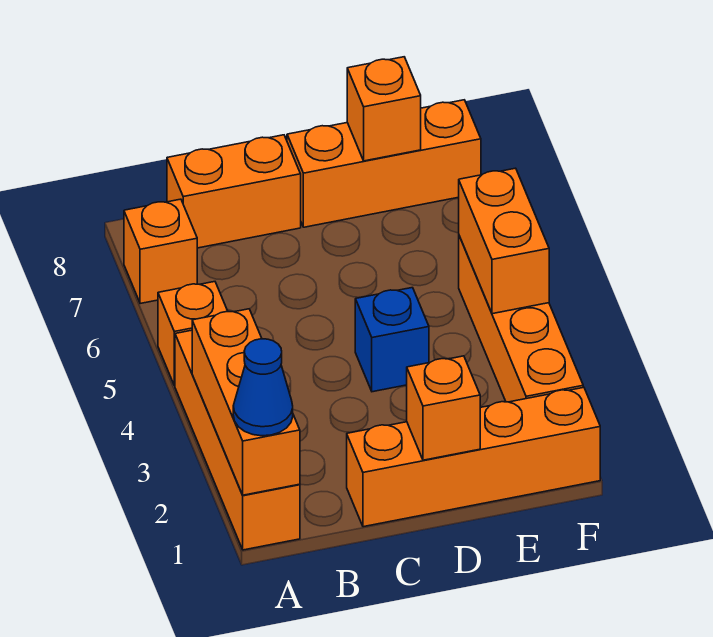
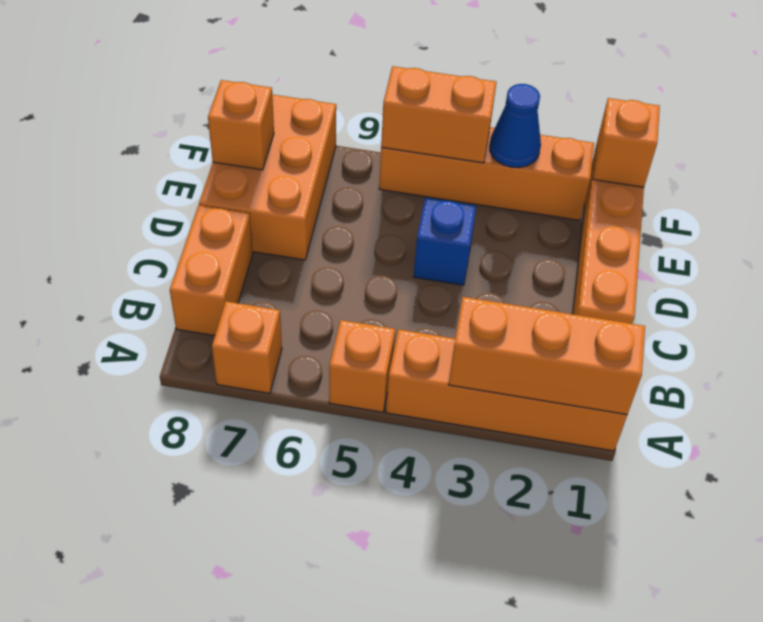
blue 1x1 cone [233,339,293,436] -> blue 1x1 cone moved to [490,84,541,168]
orange 1x1 brick [407,356,480,460] -> orange 1x1 brick moved to [593,98,660,187]
orange 1x3 brick [287,100,481,227] -> orange 2x3 brick [199,95,336,260]

